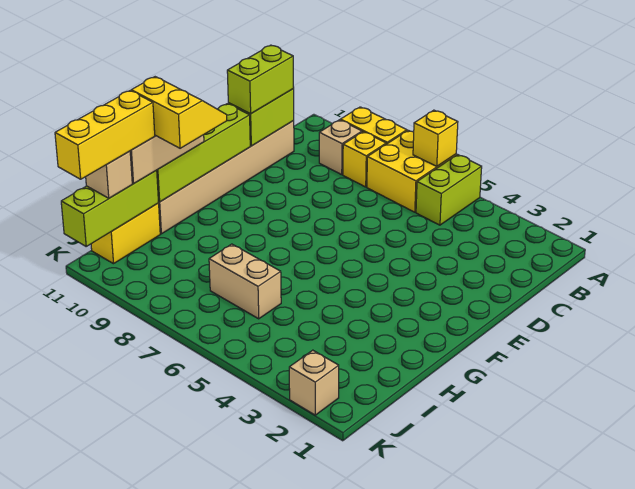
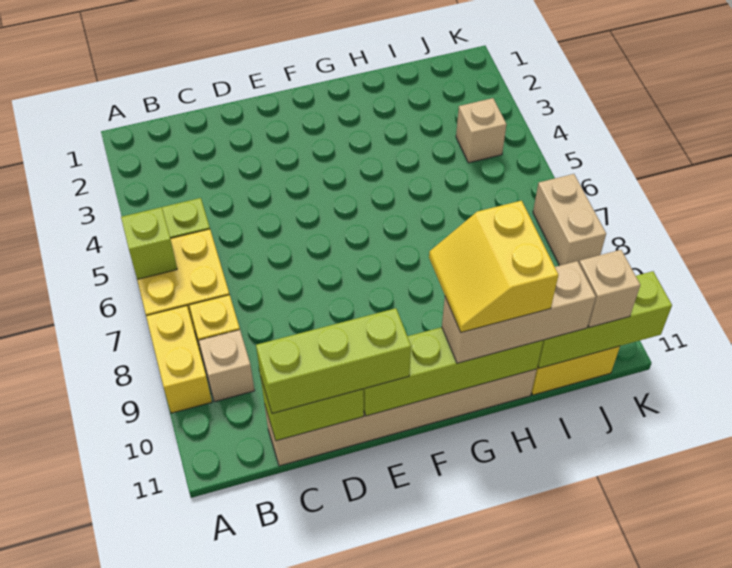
yellow 1x1 brick [413,110,458,166] -> lime 1x1 brick [121,207,177,279]
lime 1x2 brick [227,45,294,114] -> lime 1x3 brick [256,308,411,414]
tan 1x2 brick [209,244,281,319] -> tan 1x2 brick moved to [533,174,606,266]
yellow 1x3 brick [55,91,155,179] -> none
tan 1x1 brick [289,350,339,415] -> tan 1x1 brick moved to [456,98,506,163]

